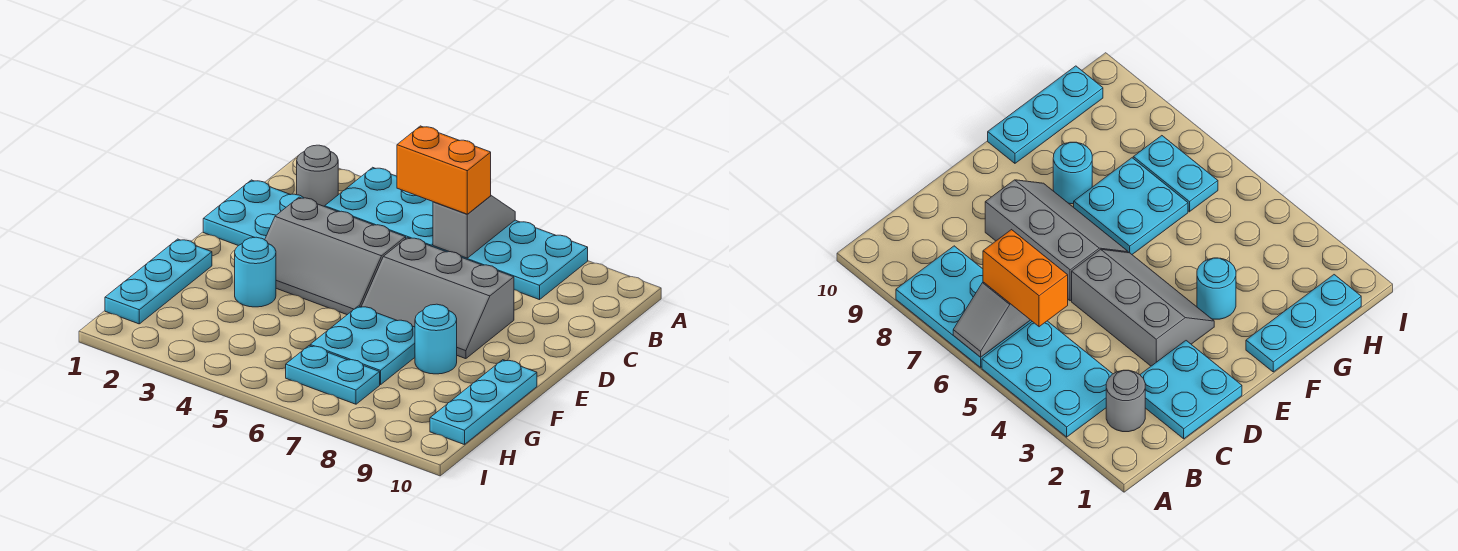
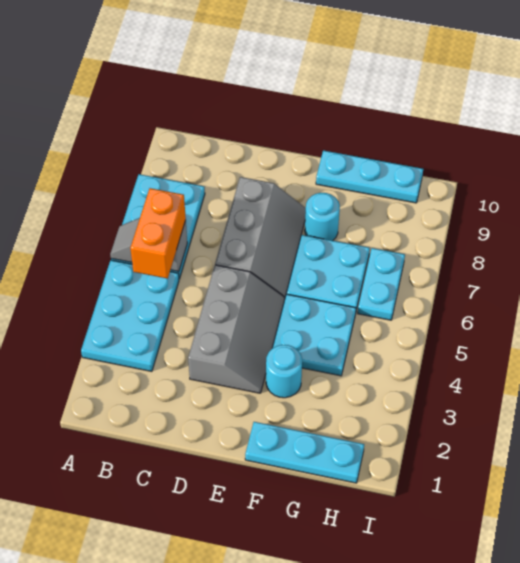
grey 1x1 round brick [297,145,338,206] -> none
cyan 2x2 plate [203,180,304,246] -> cyan 2x2 plate moved to [273,294,356,376]

